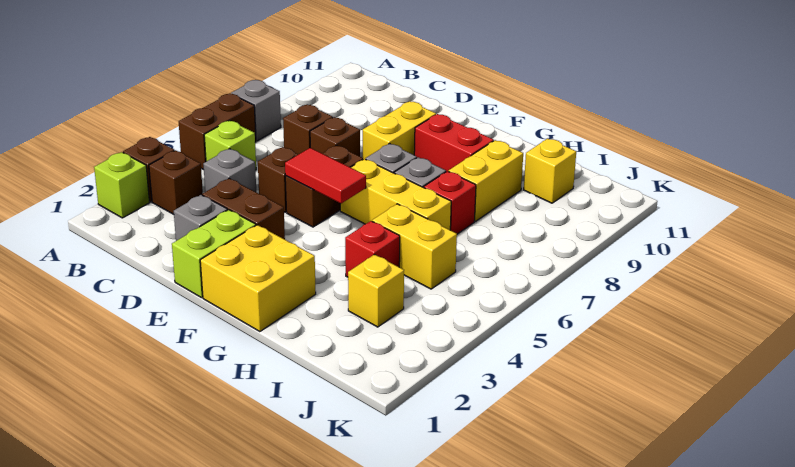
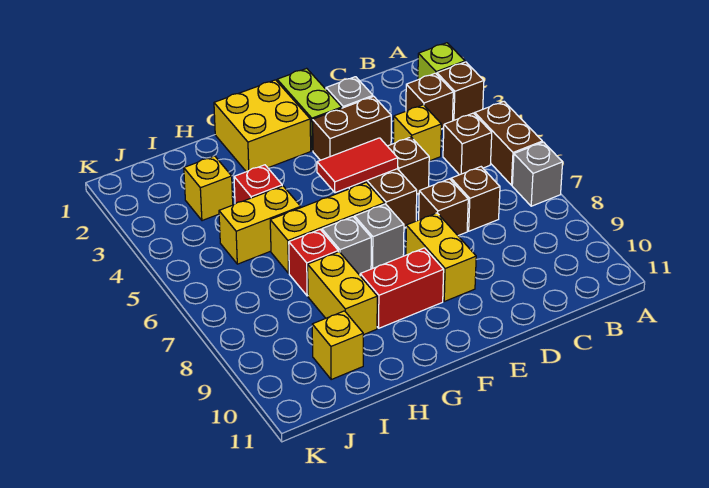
lime 1x1 brick [204,120,256,170] -> brown 1x1 brick [443,113,492,175]
grey 1x1 brick [203,149,256,192] -> yellow 1x1 brick [394,105,441,161]

